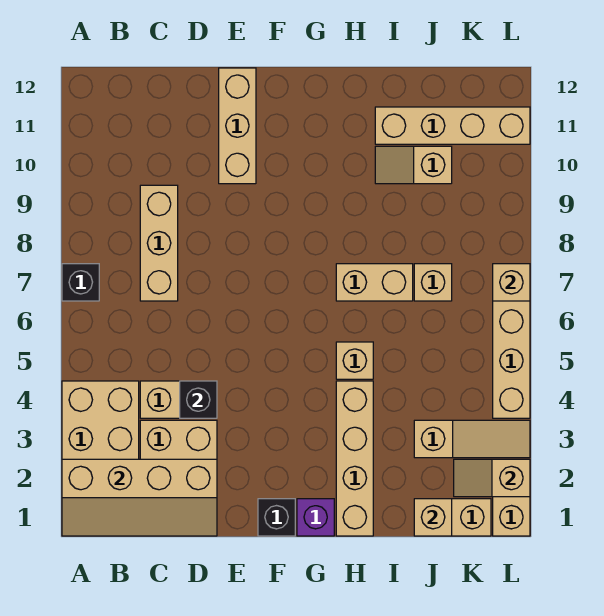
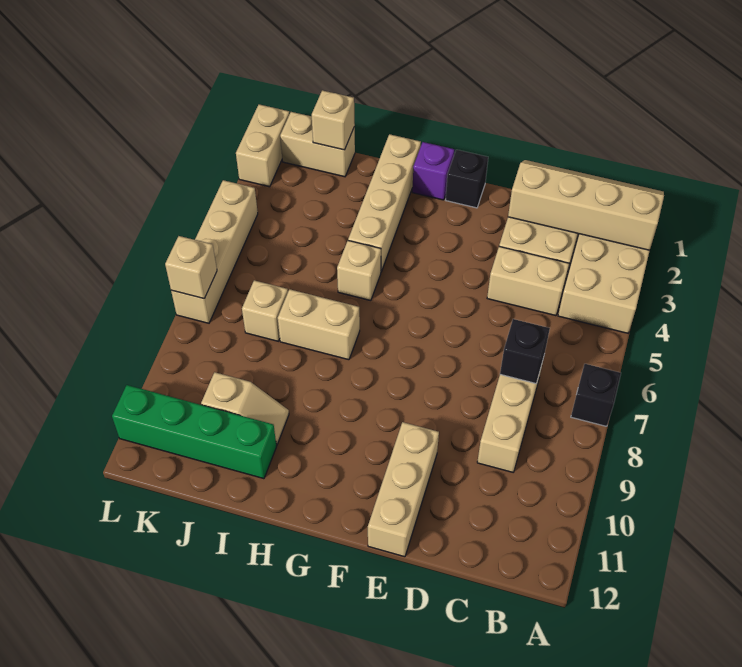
black 1x1 brick [180,381,217,418] -> black 1x1 brick moved to [500,319,550,383]
tan 1x4 brick [375,107,530,144] -> green 1x4 brick [112,385,277,479]
tan 1x3 slope [414,420,530,458] -> none
tan 1x2 slope [454,459,530,497] -> none

